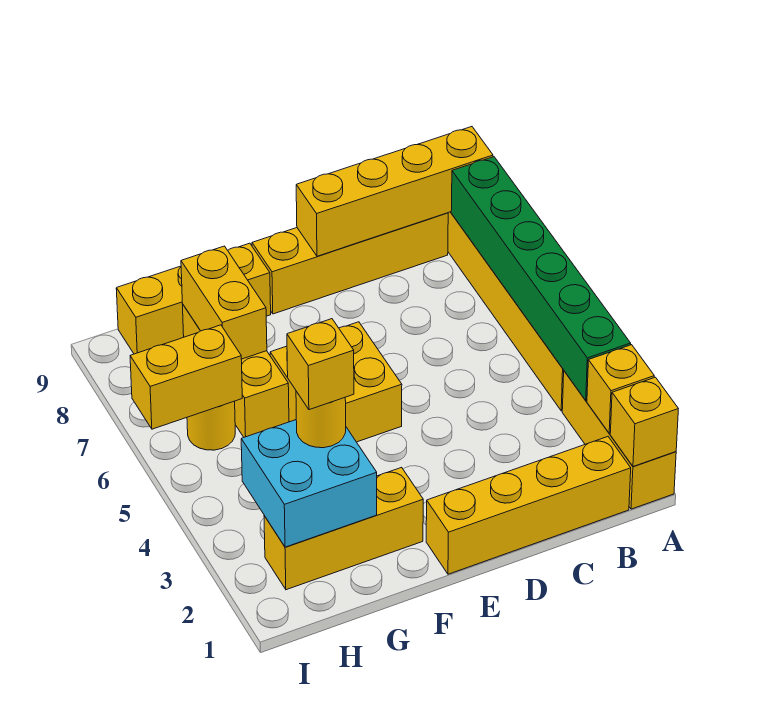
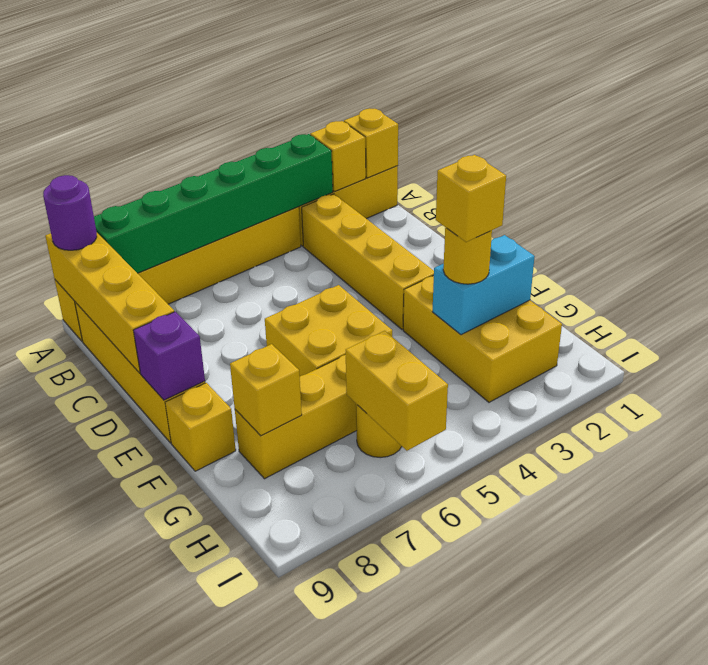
none -> purple 1x1 round brick [43,175,97,250]
yellow 1x4 brick [426,437,631,574] -> yellow 1x4 brick moved to [302,194,434,329]
none -> purple 1x1 brick [133,312,205,400]
yellow 1x3 brick [264,467,423,590] -> yellow 2x3 brick [403,276,562,402]
yellow 1x3 brick [116,243,271,354] -> yellow 1x1 brick [165,383,236,471]
cyan 2x2 brick [241,420,377,547] -> cyan 1x2 brick [433,235,535,335]
yellow 1x2 brick [181,246,267,359] -> yellow 1x1 brick [230,344,302,436]

